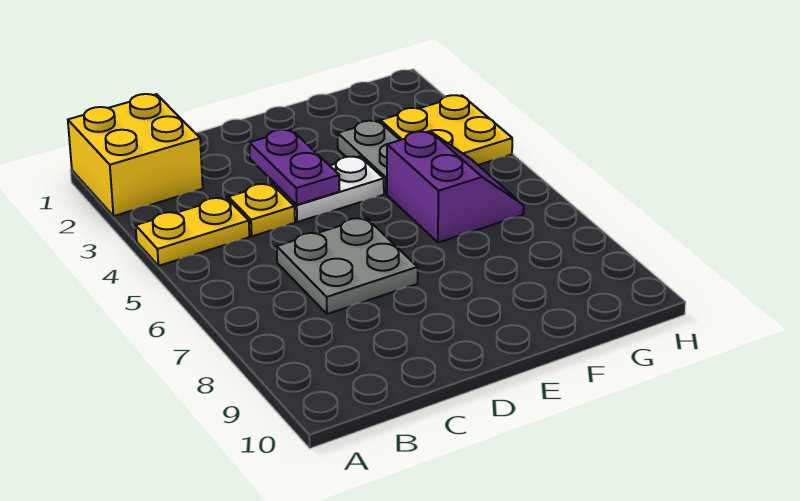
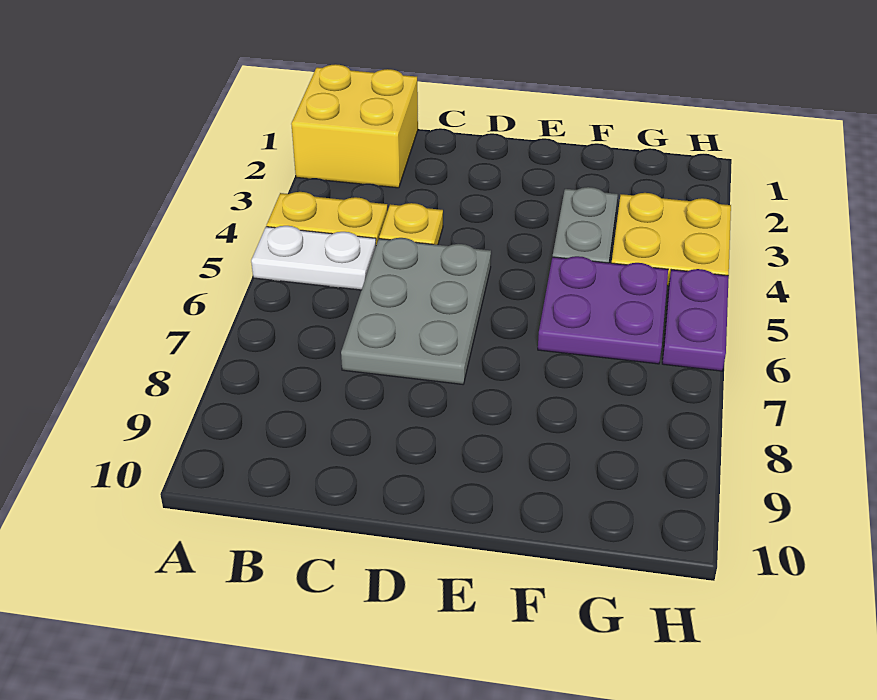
grey 2x2 plate [277,218,418,314] -> grey 2x3 plate [341,238,491,384]
purple 1x2 plate [249,130,340,205] -> purple 1x2 plate moved to [662,269,729,371]
white 1x2 plate [274,156,384,222] -> white 1x2 plate moved to [251,226,376,290]
purple 2x2 slope [387,131,524,243] -> purple 2x2 plate [538,256,668,364]

